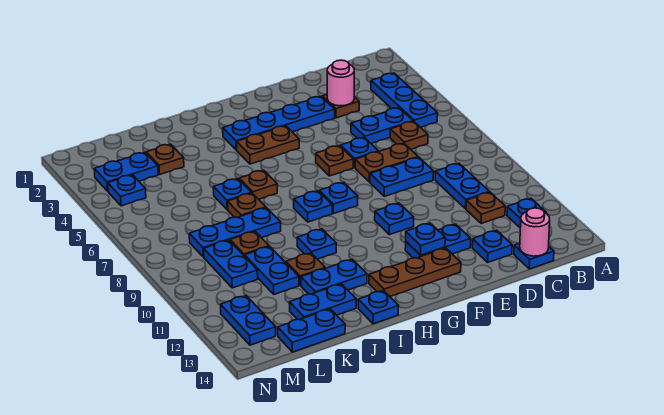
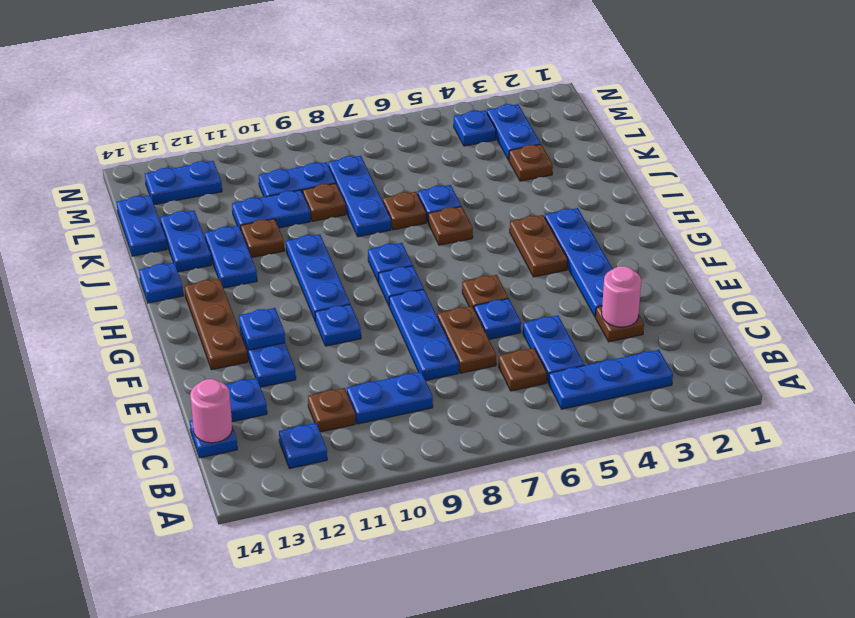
blue 1x2 plate [370,157,434,196] -> blue 1x3 plate [389,290,459,381]
blue 1x1 plate [297,229,336,259] -> blue 1x3 plate [286,234,350,321]

